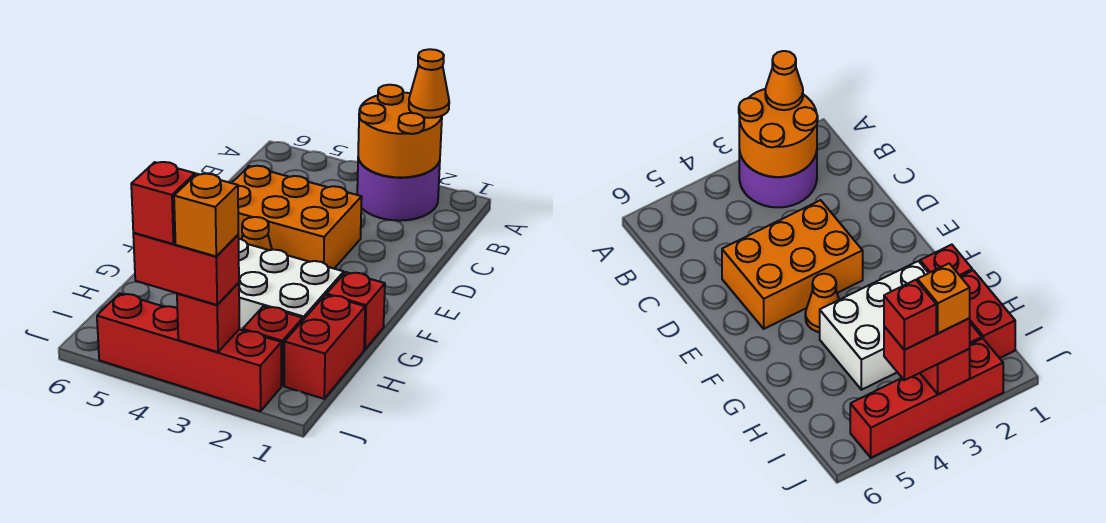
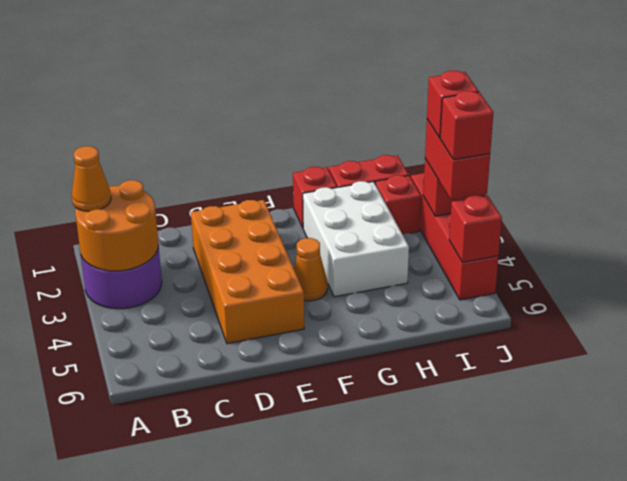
orange 2x3 brick [232,166,362,268] -> orange 2x4 brick [191,200,304,344]
orange 1x1 brick [174,174,238,256] -> red 1x1 brick [427,71,479,138]
none -> red 1x1 brick [449,195,502,262]

